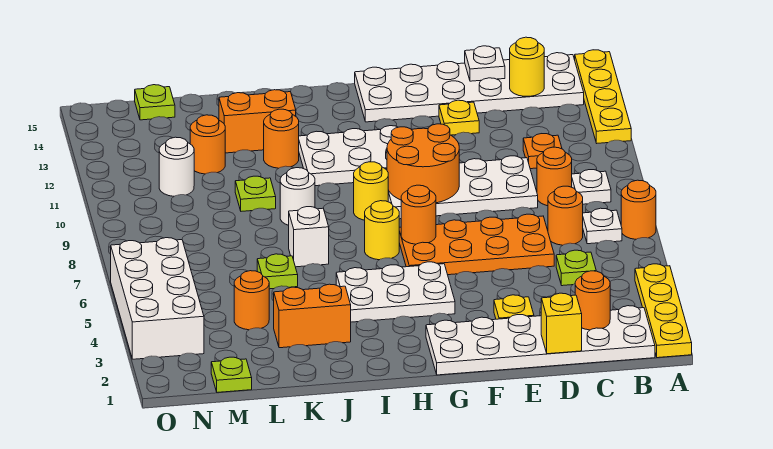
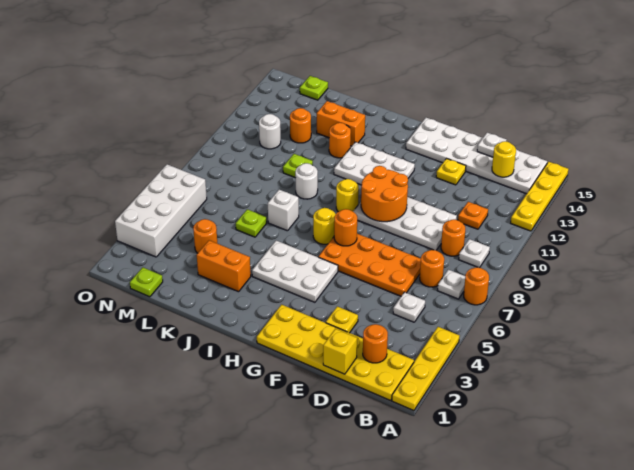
white 2x6 plate [426,306,655,375] -> yellow 2x6 plate [257,305,414,400]
lime 1x1 plate [556,250,596,286] -> white 1x1 plate [393,292,425,322]

